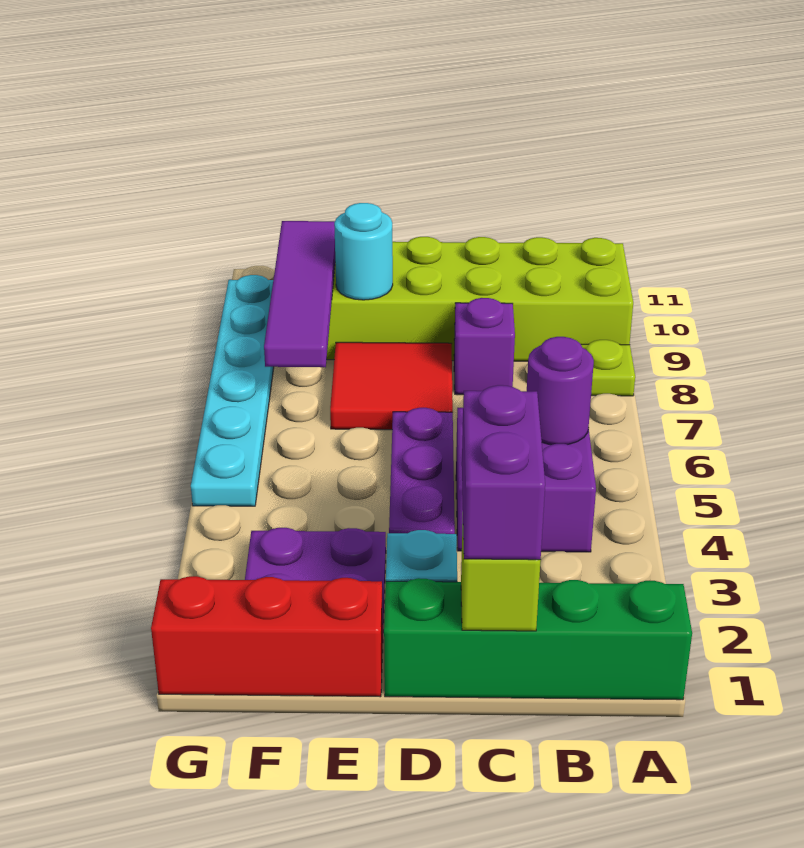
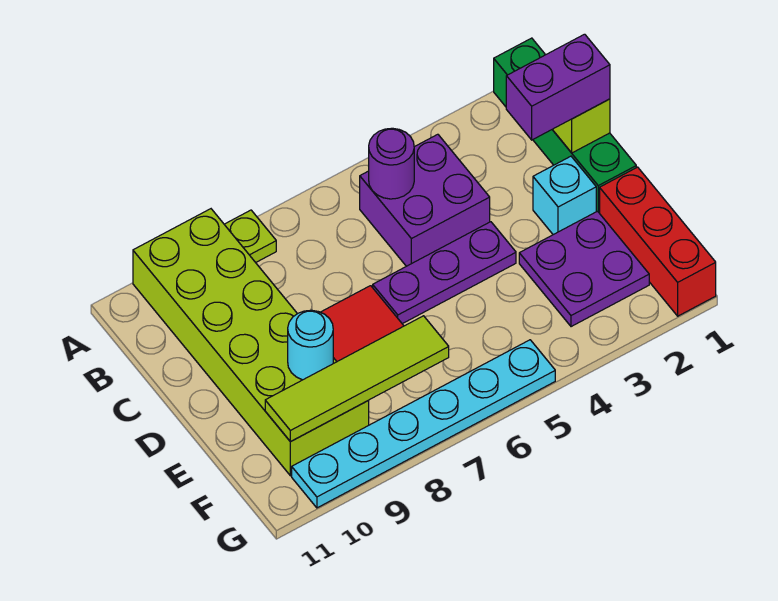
purple 1x1 brick [454,298,515,395] -> none
purple 1x4 tile [264,221,335,367] -> lime 1x4 tile [265,316,449,442]

